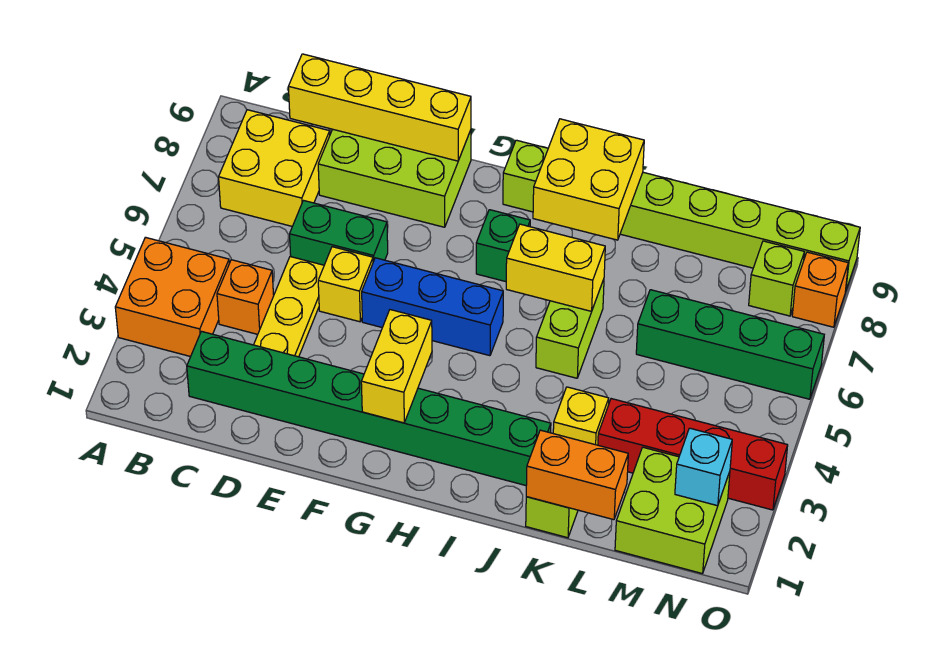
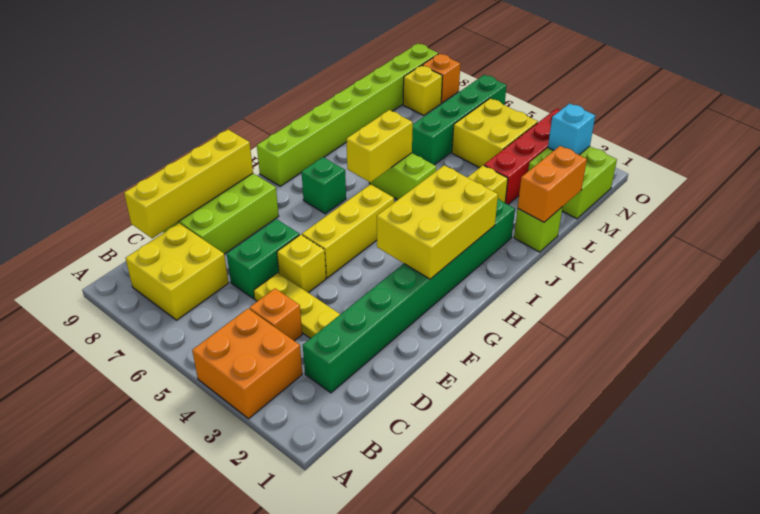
blue 1x3 brick [362,258,503,356] -> yellow 1x3 brick [302,184,394,278]
yellow 1x2 brick [361,310,432,423] -> yellow 2x3 brick [377,165,498,279]
yellow 2x2 brick [533,119,644,240] -> yellow 2x2 brick moved to [452,98,538,168]
lime 1x1 brick [749,241,804,316] -> yellow 1x1 brick [403,65,443,116]

